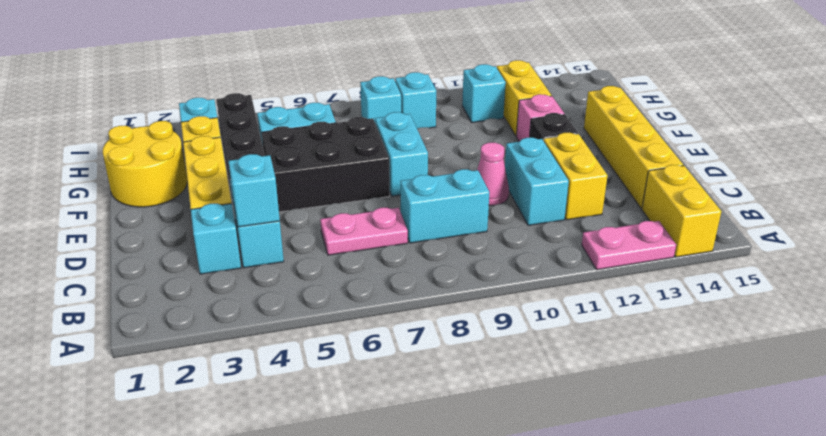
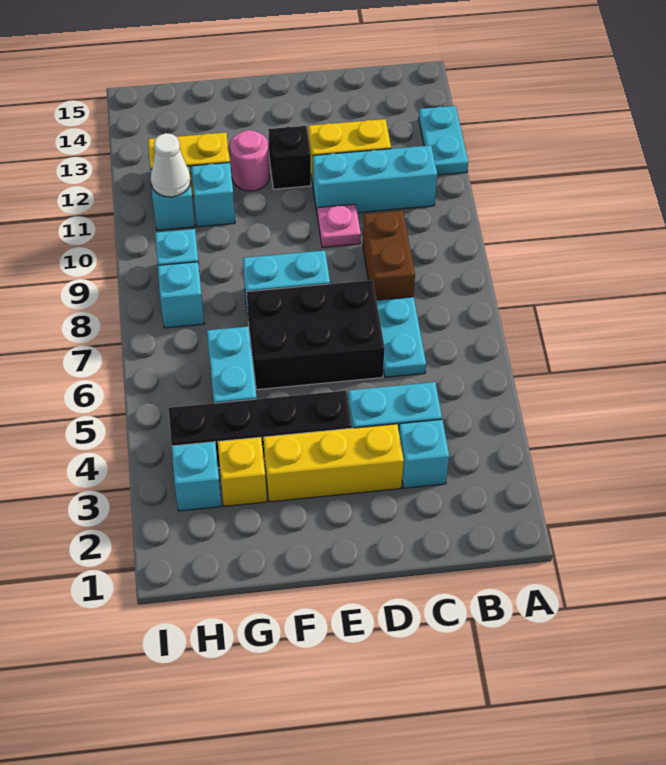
pink 1x2 plate [582,221,676,270] -> cyan 1x2 plate [419,106,468,175]
yellow 1x2 brick [642,165,721,257] -> none
cyan 1x1 brick [228,154,280,227] -> cyan 1x1 brick moved to [191,163,235,227]
pink 1x2 plate [320,208,408,255] -> cyan 1x2 plate [377,297,426,377]
cyan 1x2 brick [400,169,489,243] -> brown 1x2 brick [363,211,415,300]
cyan 1x2 brick [505,138,569,225] -> cyan 1x3 brick [313,145,437,216]
yellow 1x4 brick [584,86,683,209] -> none
pink 1x1 cone [477,143,509,206] -> pink 1x1 plate [318,204,361,247]
black 2x3 brick [262,117,390,212] -> black 2x3 brick turned to [247,280,385,390]
yellow 2x2 round brick [103,121,187,207] -> none
pink 1x1 brick [516,94,564,142] -> pink 1x1 round brick [230,130,270,191]
none -> white 1x1 cone [151,133,190,197]

